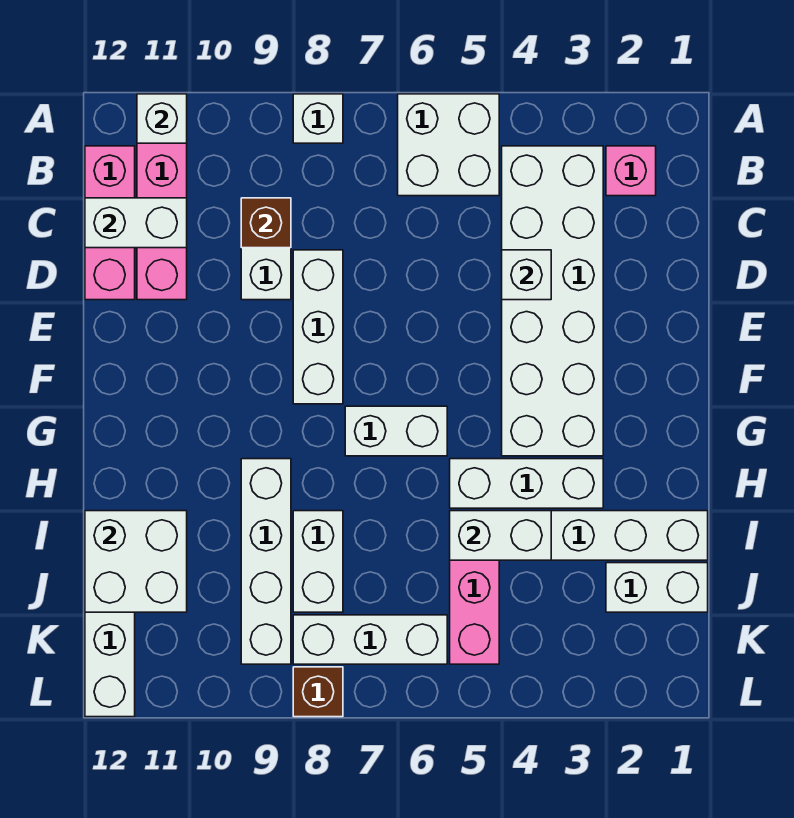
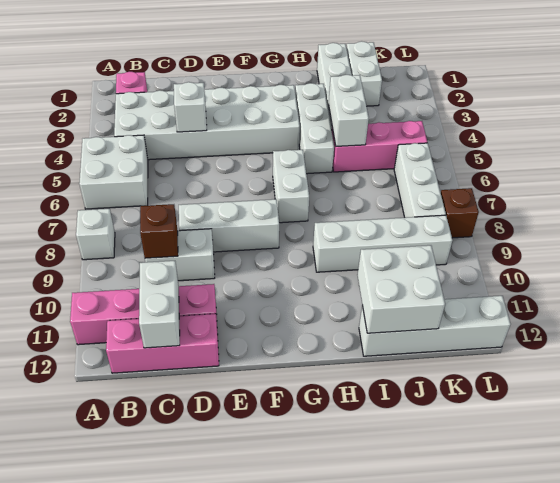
white 1x1 brick [137,94,187,143] -> none
white 1x2 brick [293,511,343,612] -> none

